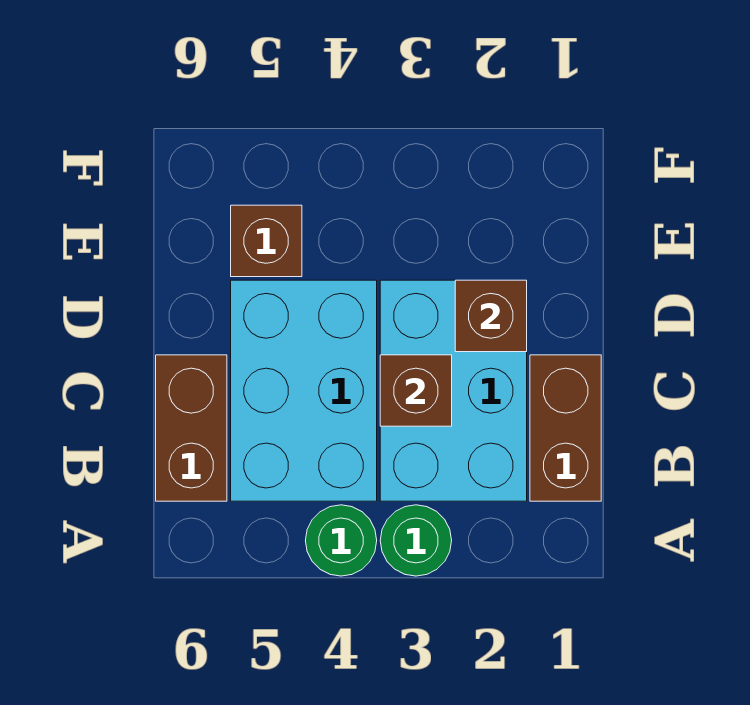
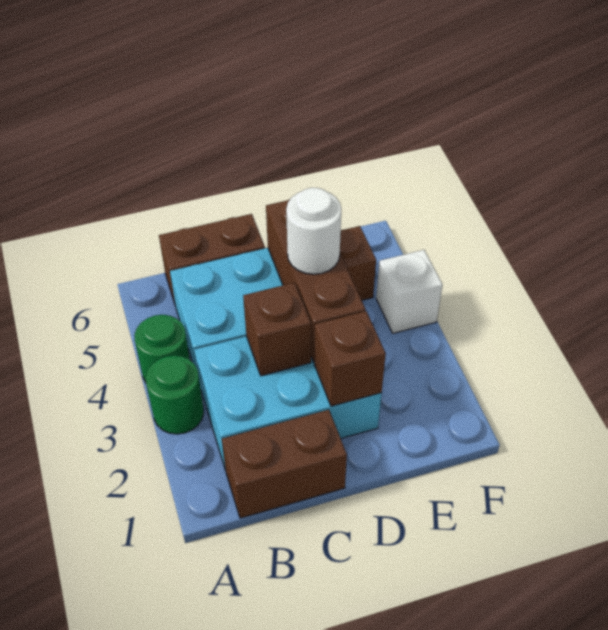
none -> brown 1x3 brick [266,199,366,362]
none -> white 1x1 round brick [286,188,341,274]
none -> white 1x1 brick [376,250,443,333]

